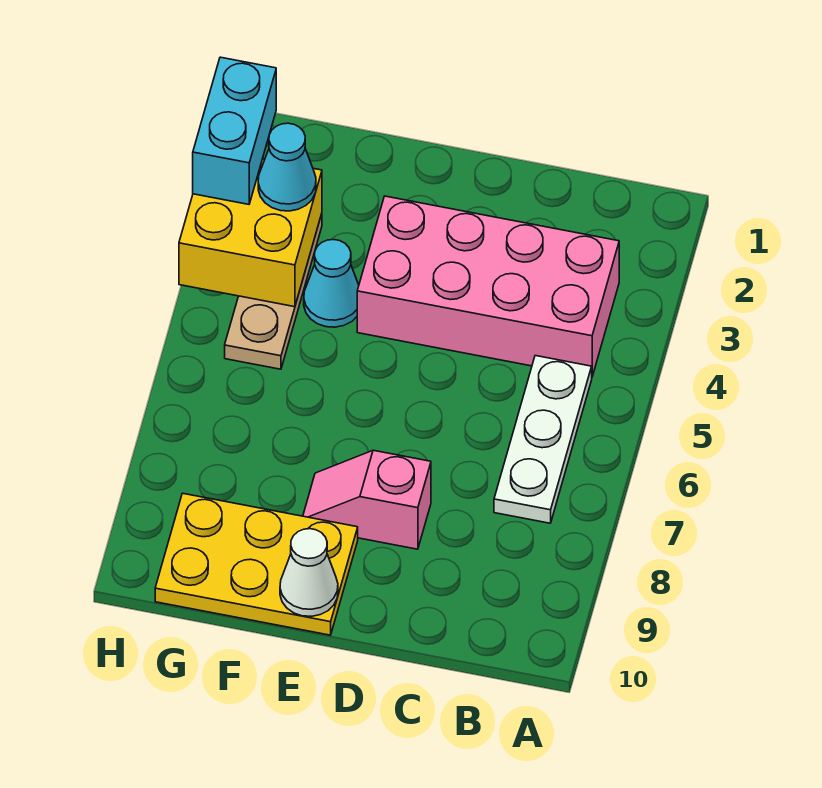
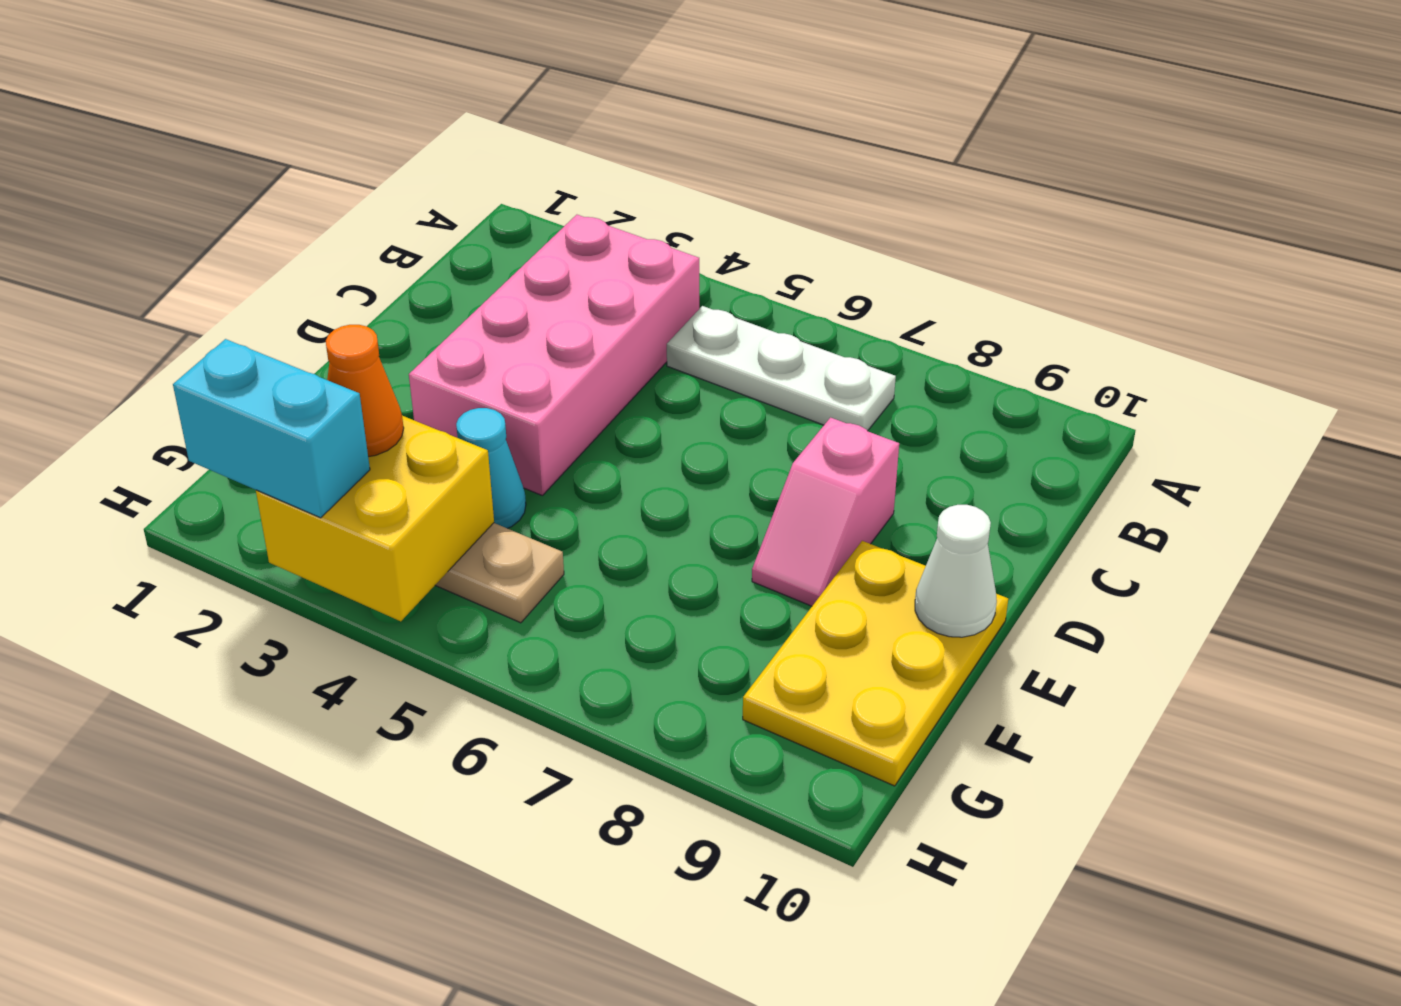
cyan 1x1 cone [258,123,316,211] -> orange 1x1 cone [326,325,404,457]

